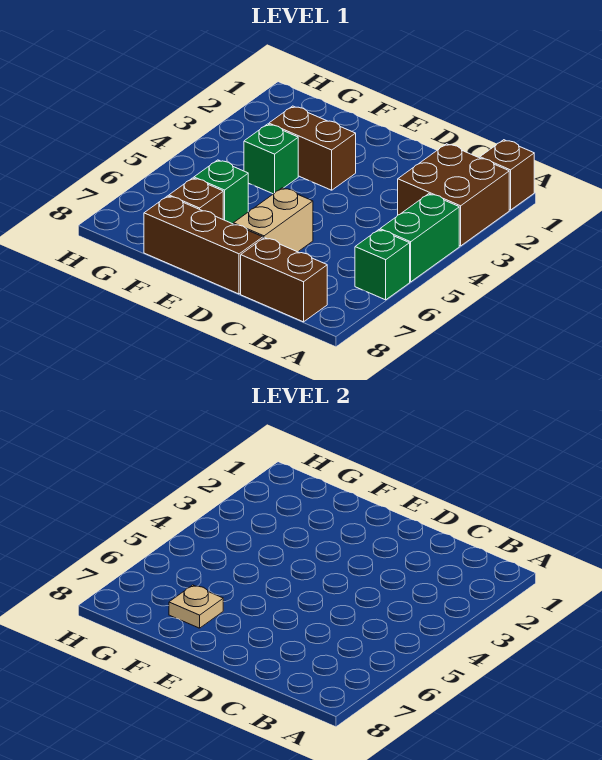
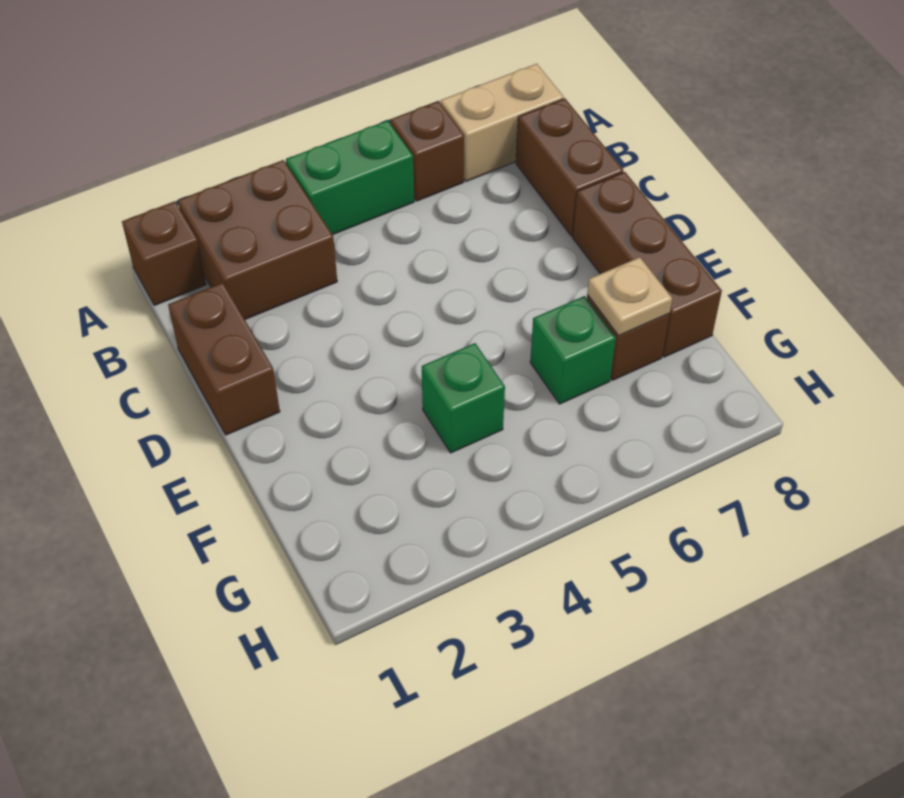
green 1x1 brick [355,230,410,300] -> brown 1x1 brick [390,101,464,201]
tan 1x2 brick [233,188,313,252] -> tan 1x2 brick moved to [441,64,564,181]
brown 1x2 brick [269,106,356,190] -> brown 1x2 brick moved to [168,283,280,435]

